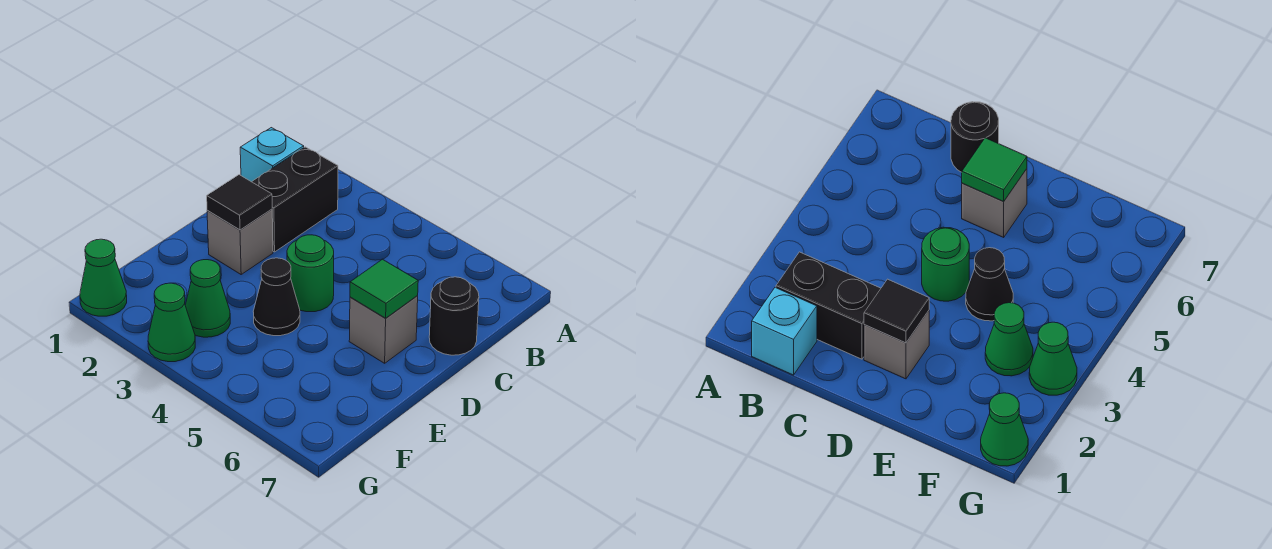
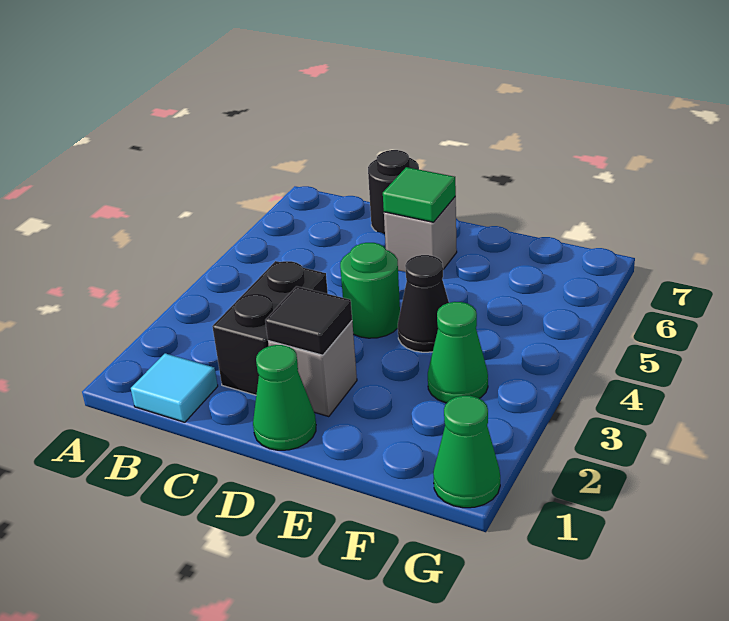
cyan 1x1 brick [240,128,304,182] -> cyan 1x1 tile [131,353,218,422]
black 1x2 brick [252,147,338,252] -> black 1x2 brick turned to [212,261,328,395]
green 1x1 cone [148,283,195,362] -> green 1x1 cone moved to [253,345,316,450]

